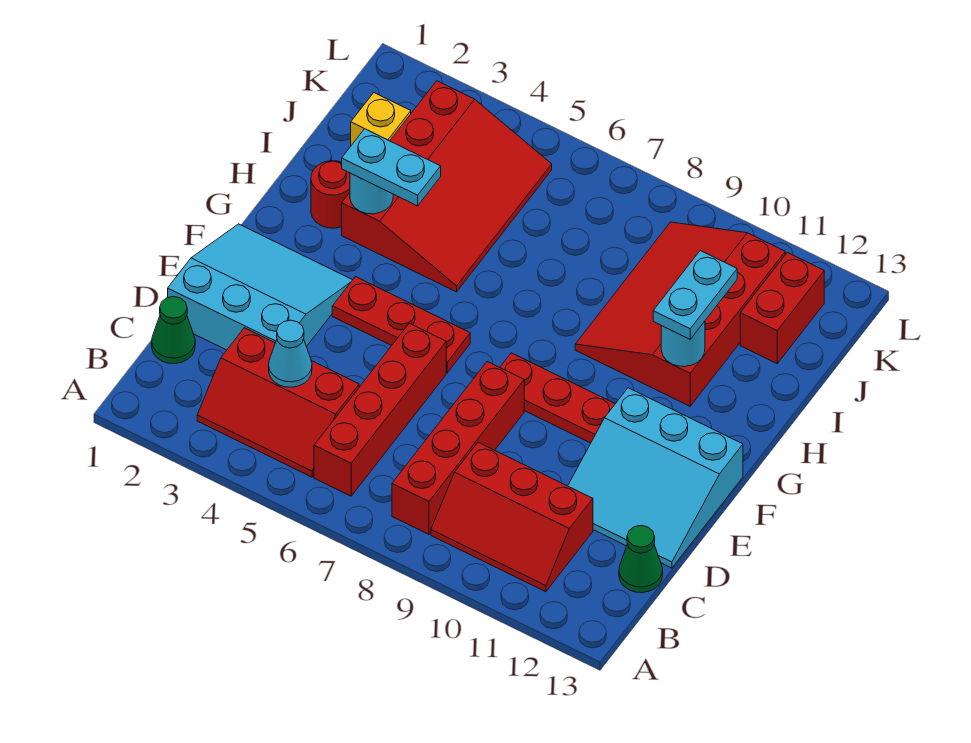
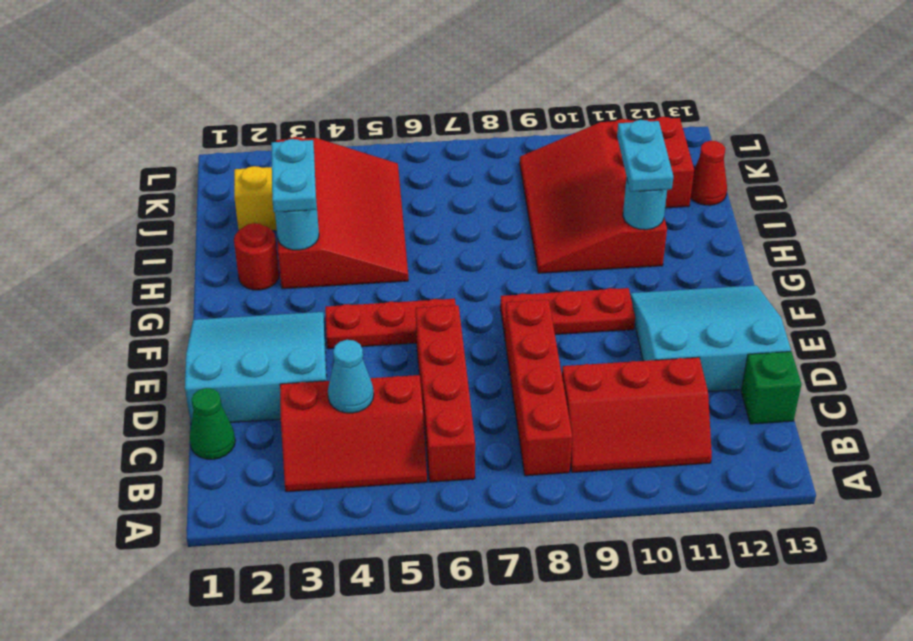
green 1x1 cone [619,526,663,593] -> green 1x1 brick [741,352,801,424]
cyan 3x3 slope [568,388,743,568] -> cyan 3x3 slope turned to [630,285,791,392]
cyan 1x2 plate [342,129,441,206] -> cyan 1x2 plate turned to [271,139,316,212]
none -> red 1x1 cone [691,141,727,205]

